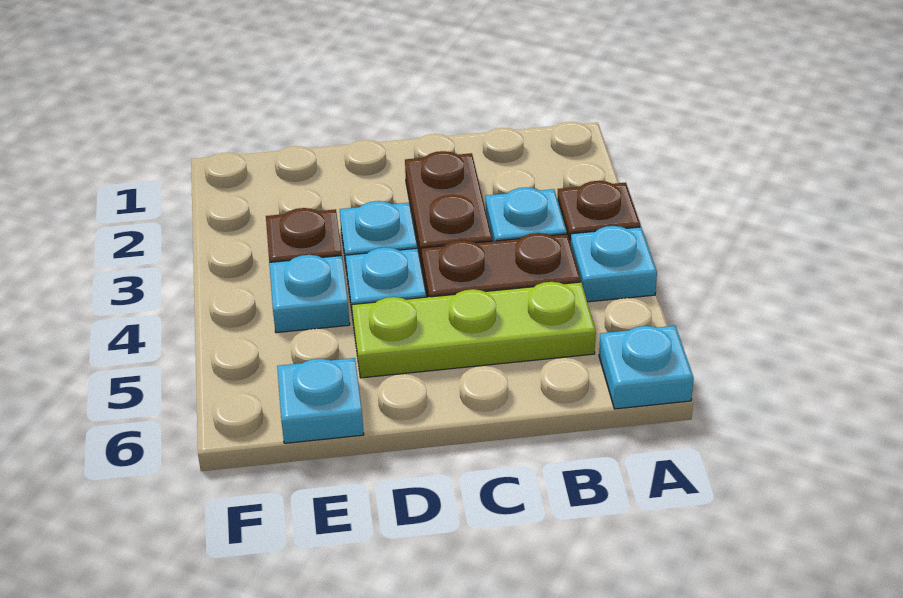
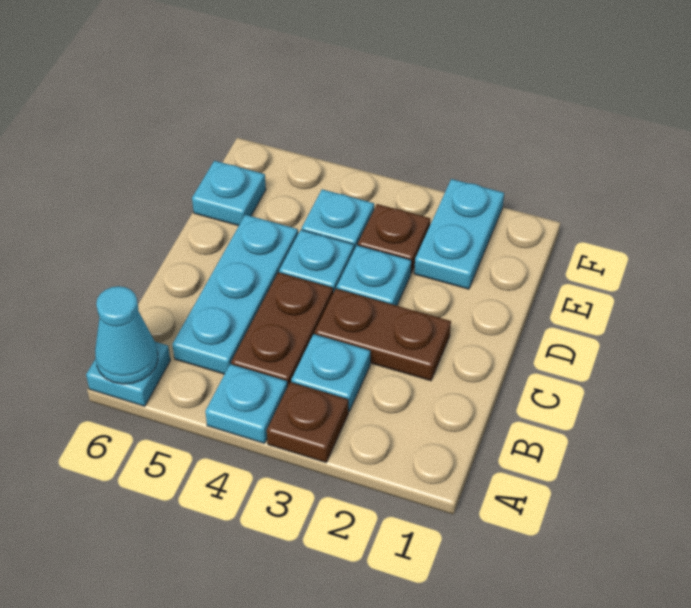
none -> cyan 1x1 cone [95,286,158,384]
lime 1x3 plate [352,282,596,378] -> cyan 1x3 plate [172,215,298,374]
none -> cyan 1x2 plate [414,179,504,289]

